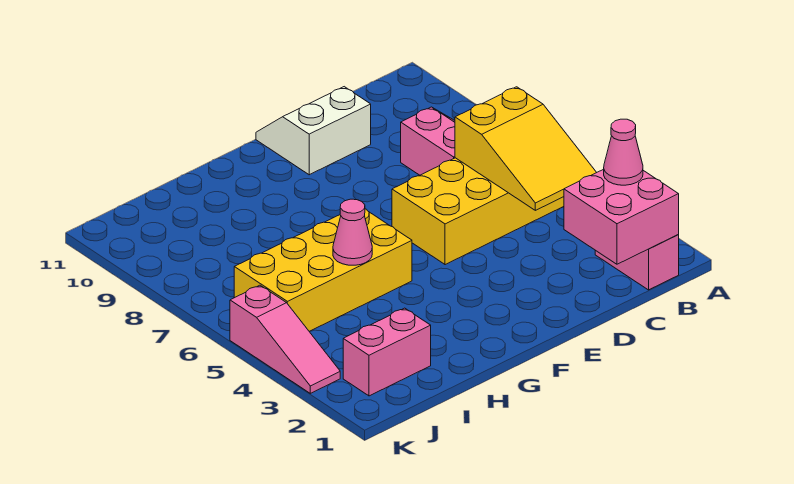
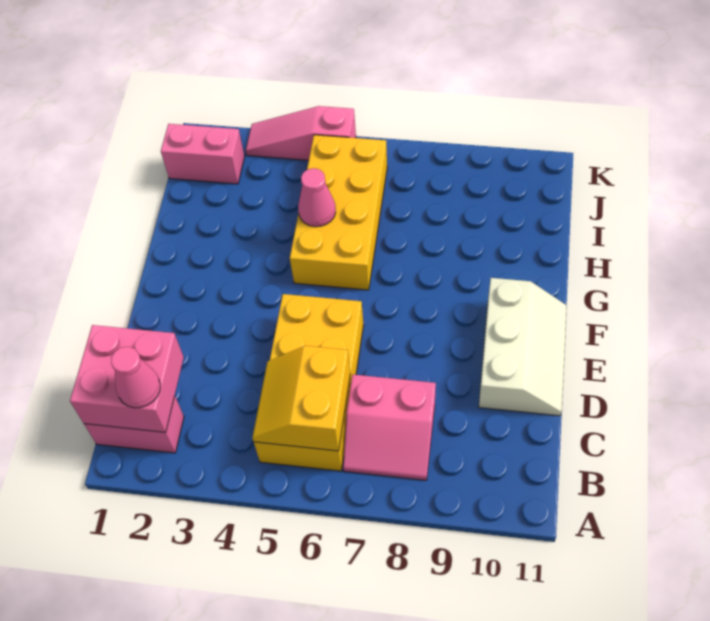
yellow 2x3 slope [455,87,597,210] -> yellow 2x2 slope [252,346,350,451]
white 2x2 slope [256,87,371,175] -> white 2x3 slope [479,278,567,416]
pink 1x2 brick [343,308,431,396] -> pink 1x2 brick turned to [161,124,245,184]

